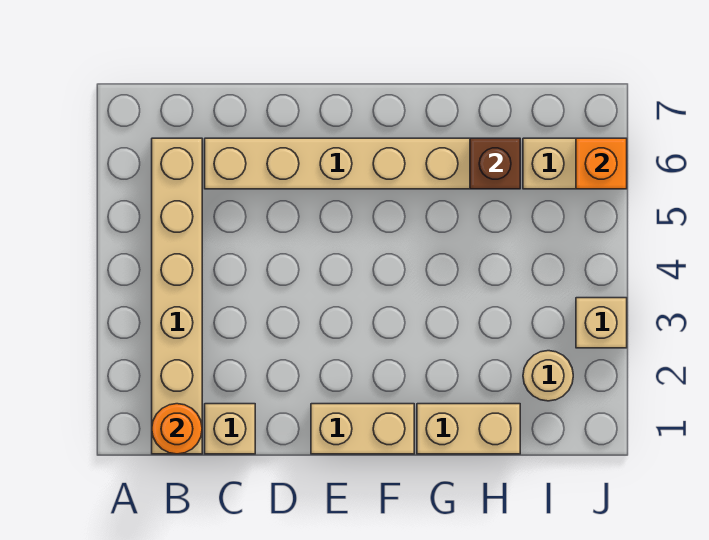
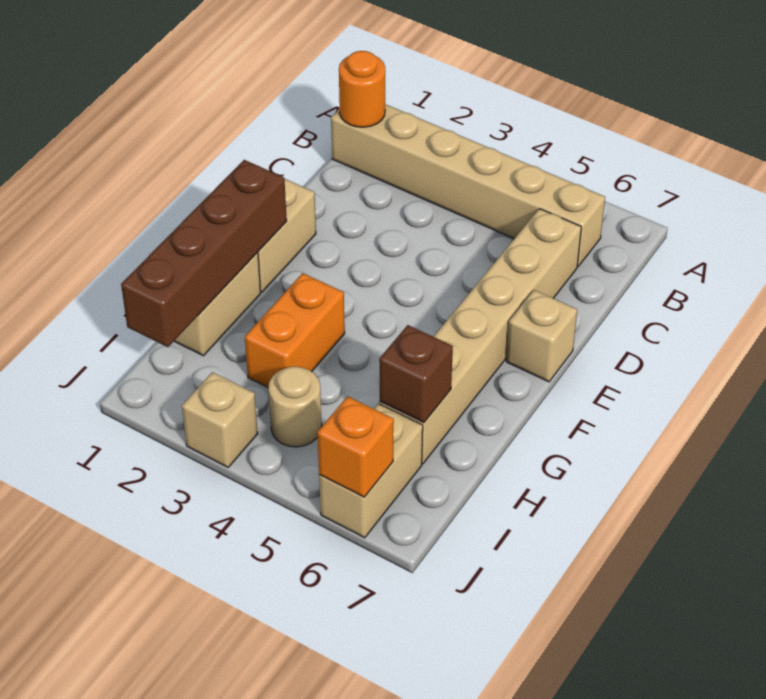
tan 1x1 brick [205,404,255,454] -> tan 1x1 brick moved to [506,290,577,382]
none -> brown 1x4 brick [121,160,287,347]
none -> orange 1x2 brick [245,273,345,387]
tan 1x1 round brick [523,351,573,401] -> tan 1x1 round brick moved to [268,367,322,447]

